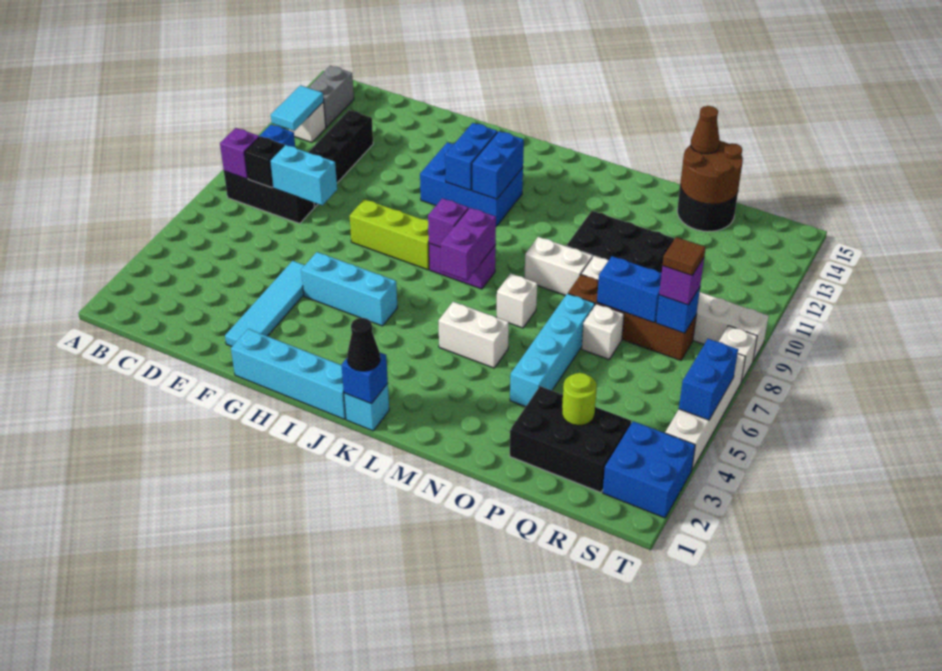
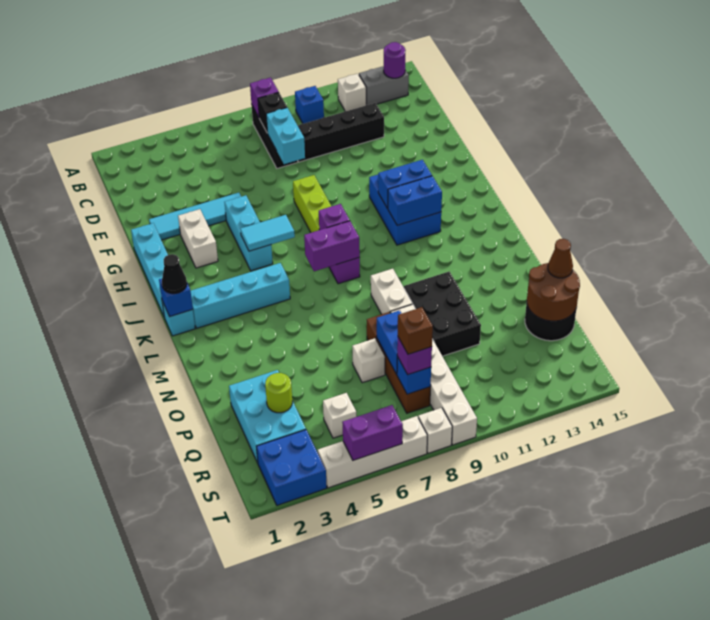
cyan 1x2 tile [271,86,324,131] -> cyan 1x2 tile moved to [240,215,295,251]
none -> purple 1x1 round brick [384,42,405,78]
white 1x2 brick [439,302,509,368] -> white 1x2 brick moved to [178,209,218,268]
white 1x1 brick [497,273,537,328] -> white 1x1 brick moved to [323,393,356,438]
cyan 1x4 brick [510,294,595,407] -> cyan 1x4 brick moved to [191,263,290,328]
black 2x3 brick [510,386,631,493] -> cyan 2x3 brick [229,370,306,463]
brown 1x1 tile [663,237,706,275] -> brown 1x1 brick [398,307,433,354]
blue 1x2 brick [679,339,738,420] -> purple 1x2 brick [342,405,403,460]

